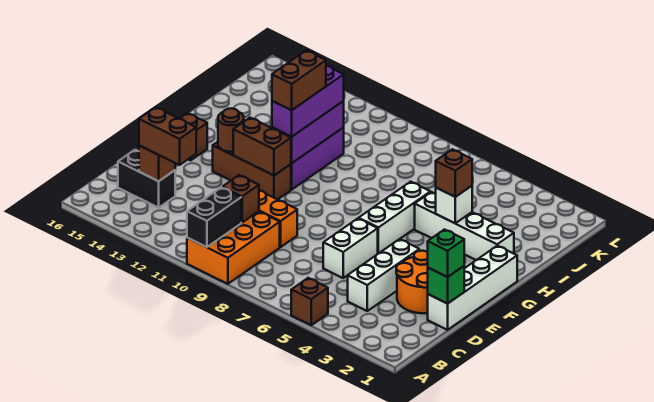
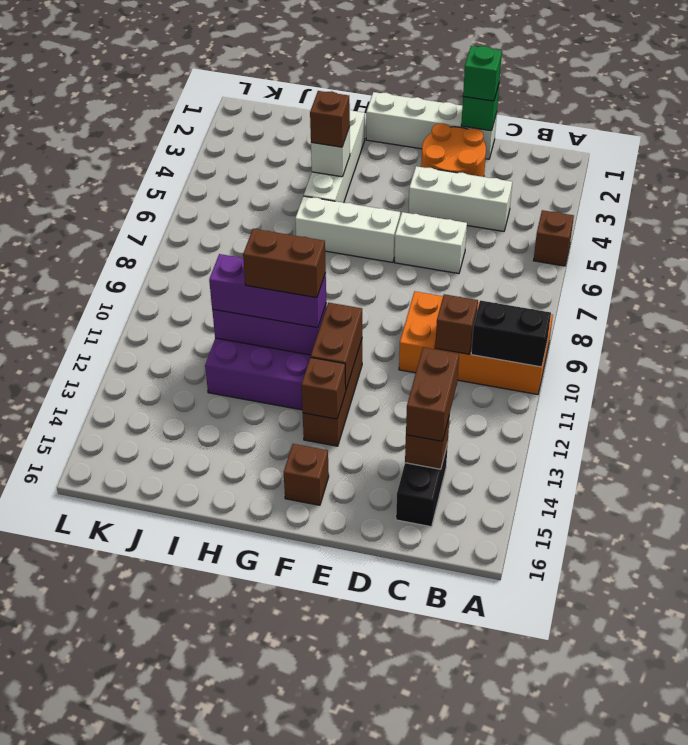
brown 1x1 round brick [218,108,244,152] -> brown 1x1 brick [301,357,346,419]

